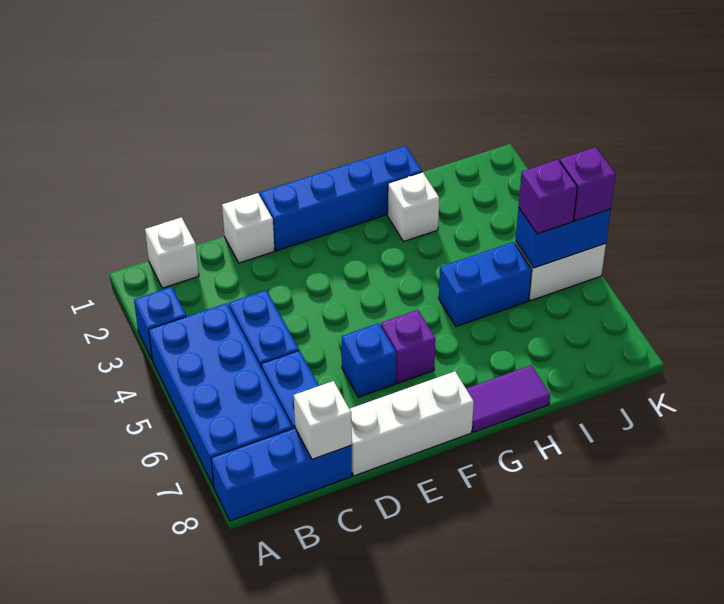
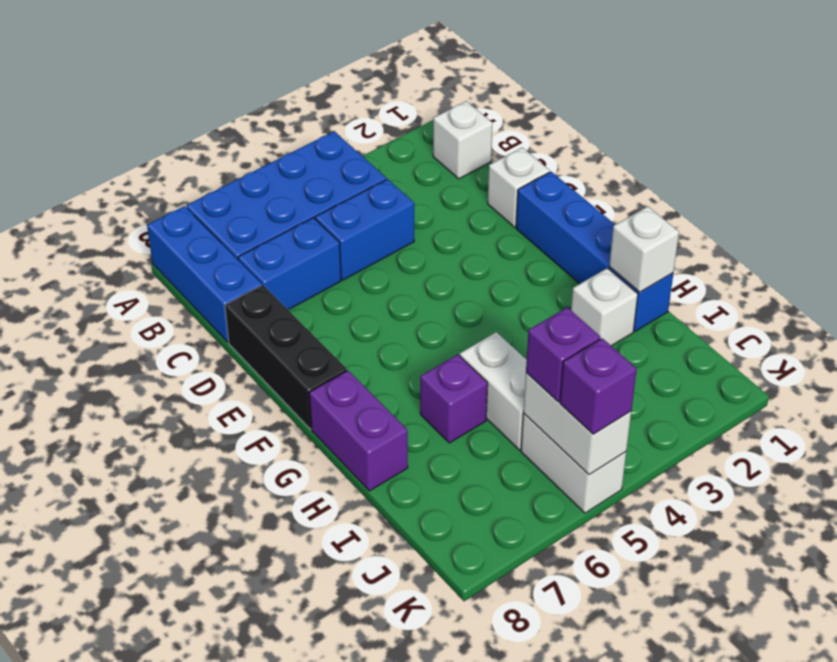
blue 1x1 brick [134,287,186,359] -> none
white 1x1 brick [294,381,352,459] -> white 1x1 brick moved to [609,206,679,292]
white 1x3 brick [350,371,474,476] -> black 1x3 brick [225,285,347,429]
blue 1x1 brick [342,323,396,397] -> none
purple 1x1 brick [381,310,436,383] -> purple 1x1 brick moved to [420,355,488,443]
purple 1x2 tile [466,365,550,432] -> purple 1x2 brick [309,371,408,491]
blue 1x2 brick [439,242,532,326] -> white 1x2 brick [460,332,527,450]
blue 1x2 brick [515,207,611,268] -> white 1x2 brick [523,373,631,475]

